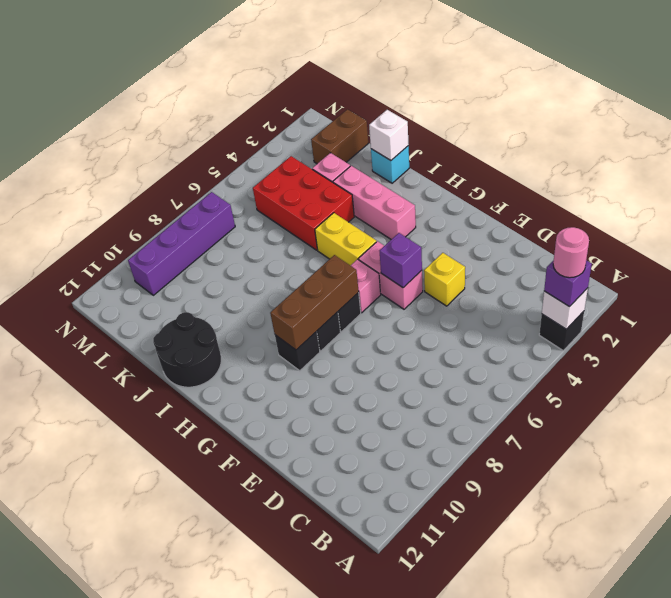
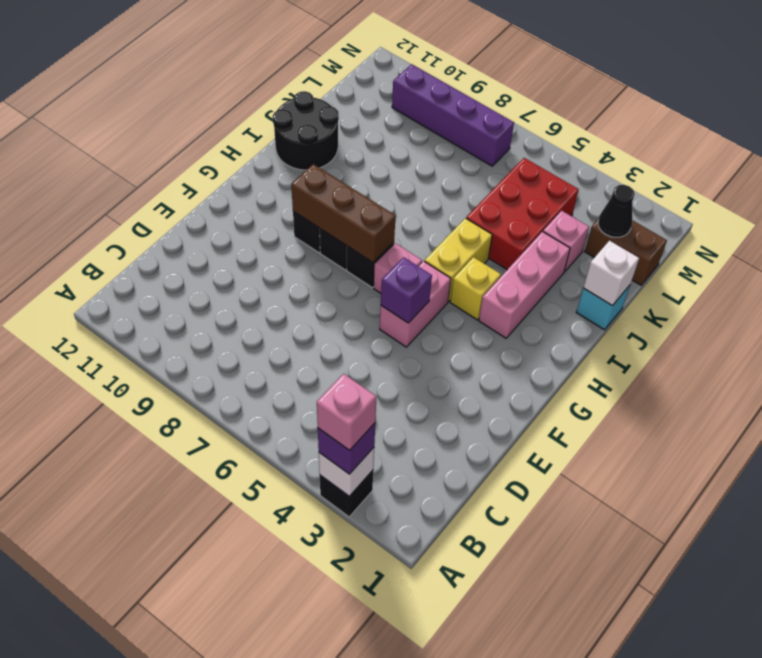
pink 1x1 round brick [553,227,589,278] -> pink 1x1 brick [317,374,376,450]
yellow 1x1 brick [424,253,465,306] -> yellow 1x1 brick moved to [450,257,501,320]
none -> black 1x1 cone [598,185,635,237]

